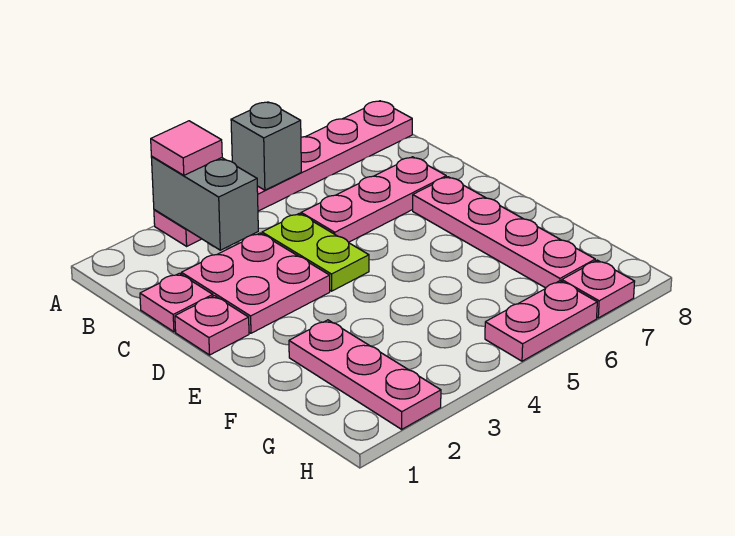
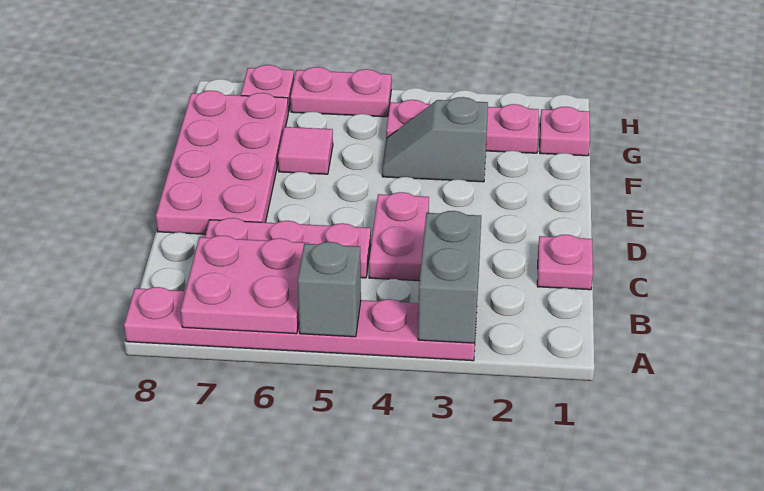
pink 1x1 tile [151,121,222,175] -> pink 1x1 tile moved to [278,127,333,174]
pink 2x2 plate [181,233,330,333] -> pink 2x2 plate moved to [181,235,309,334]
lime 1x2 plate [262,213,369,291] -> pink 1x2 plate [369,192,429,281]
pink 1x1 plate [175,296,249,355] -> pink 1x1 plate moved to [540,107,590,156]
pink 1x4 plate [413,177,595,288] -> pink 2x4 plate [156,91,288,234]
pink 1x3 plate [289,320,441,429] -> pink 1x3 plate turned to [386,100,539,153]
none -> grey 1x2 slope [382,97,488,182]

